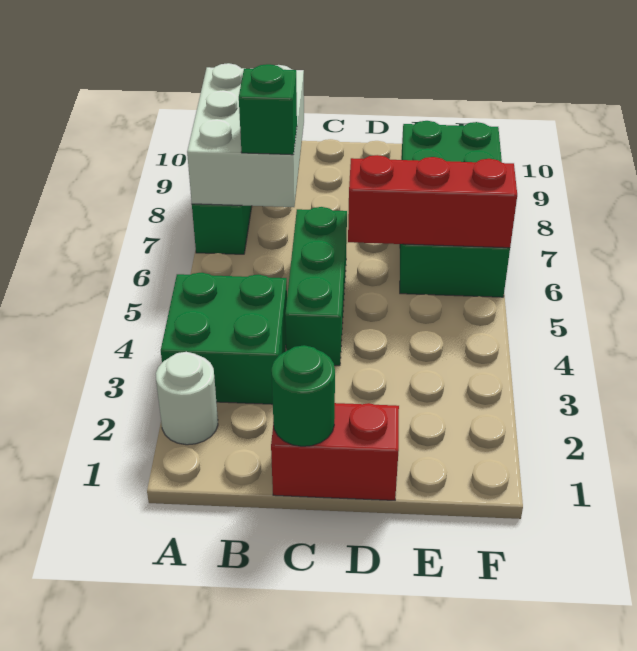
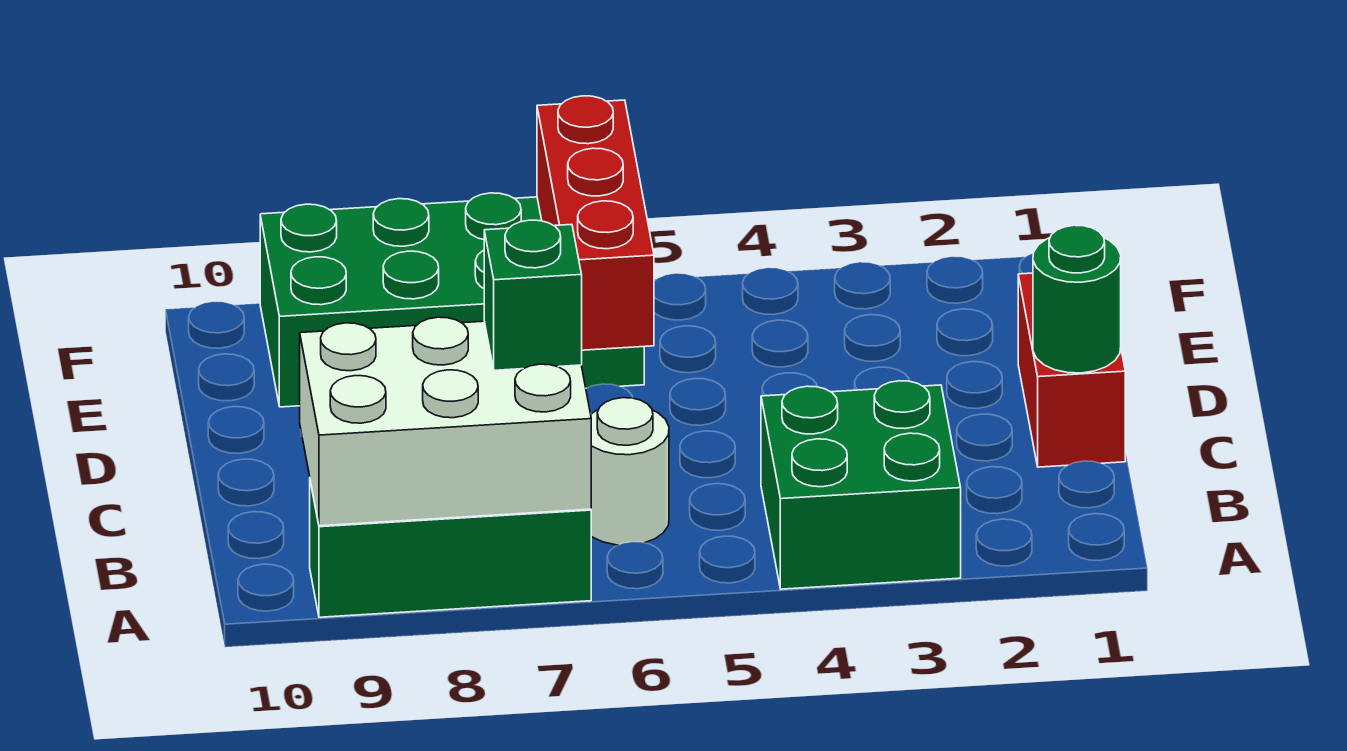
white 1x1 round brick [156,352,218,445] -> white 1x1 round brick moved to [591,398,669,545]
green 1x3 brick [285,207,347,366] -> none

